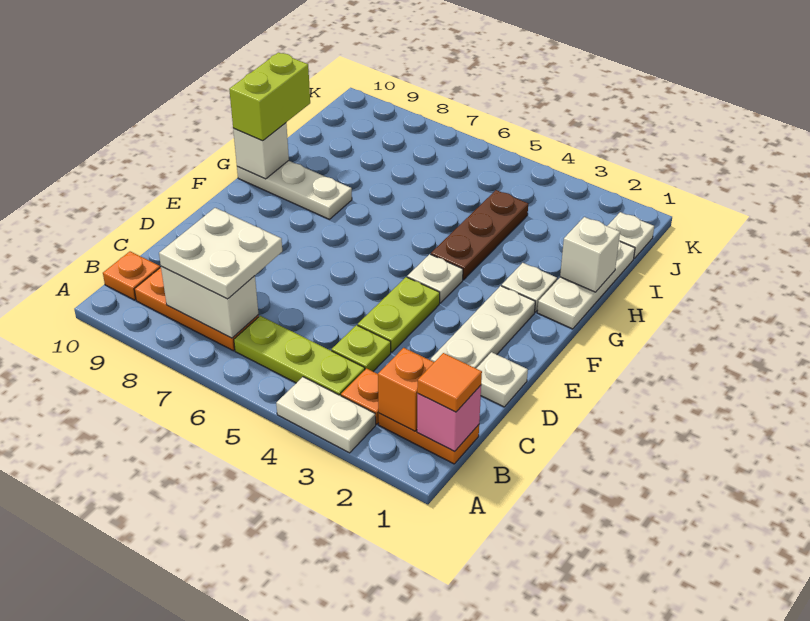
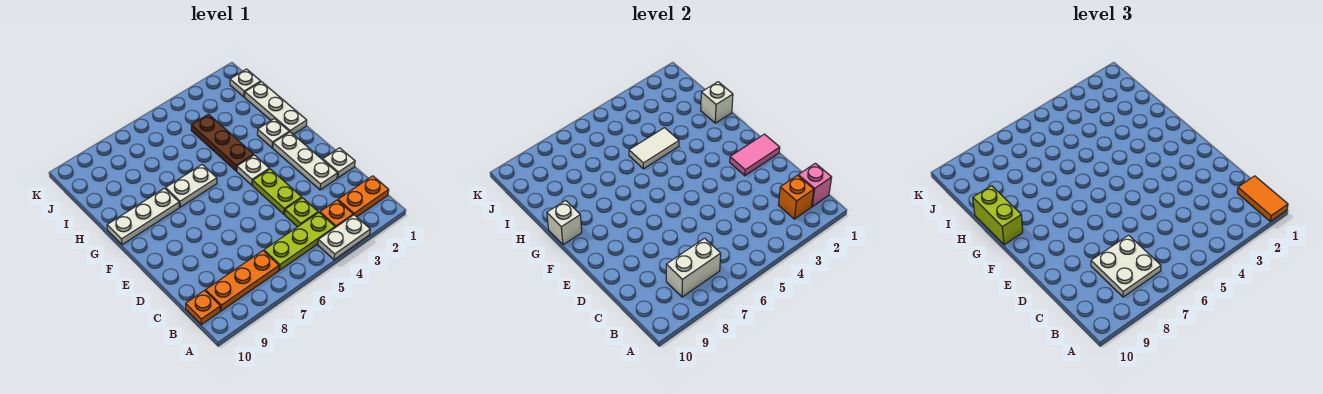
orange 1x1 tile [417,353,482,412] -> orange 1x2 tile [1237,176,1288,221]
none -> pink 1x2 tile [730,134,780,176]
none -> white 1x2 plate [166,165,217,207]
none -> white 1x2 tile [629,128,679,169]

